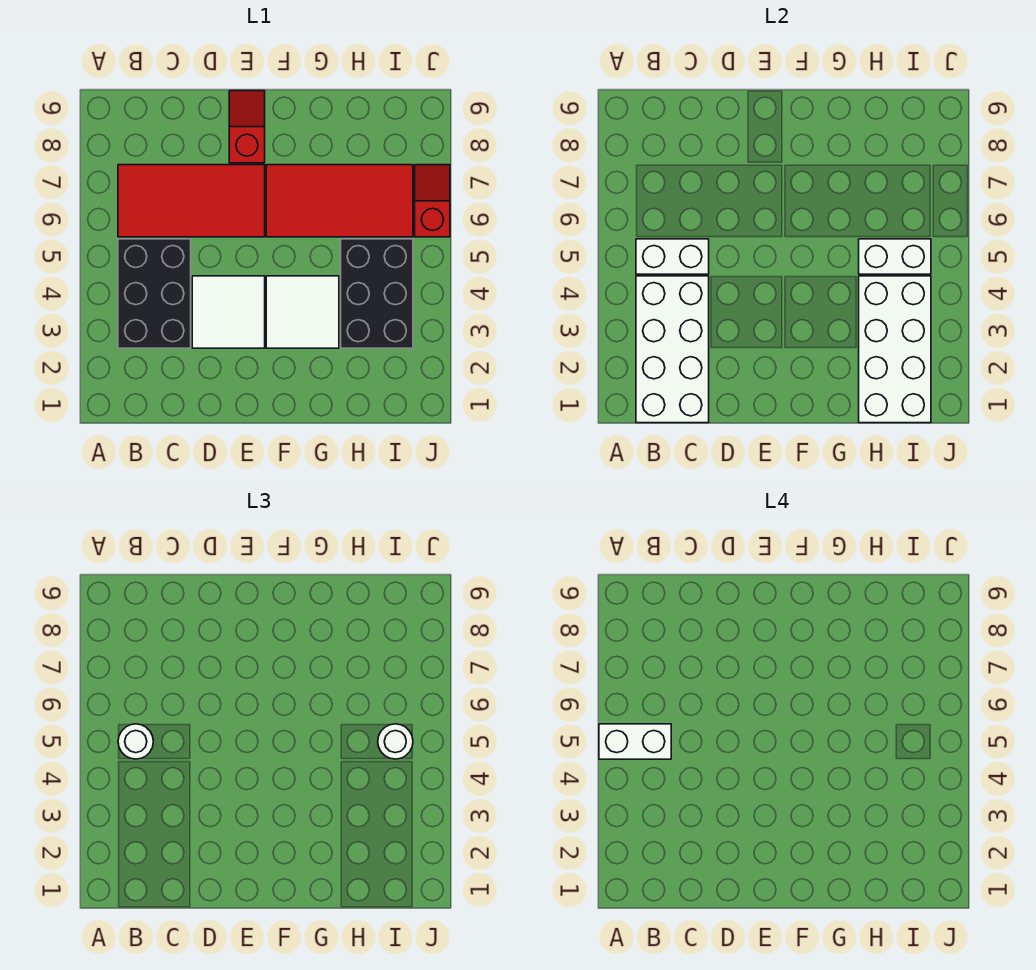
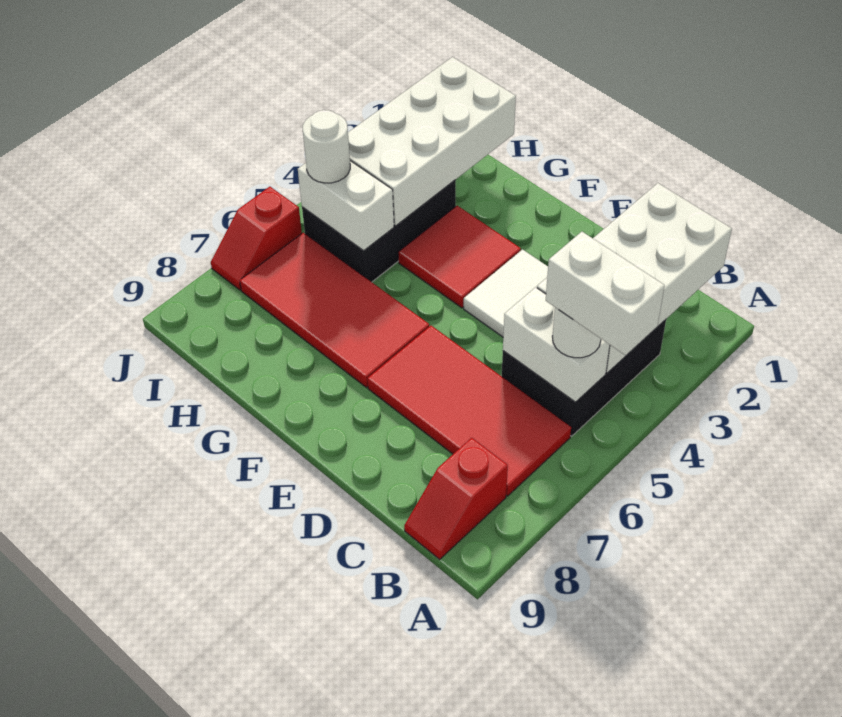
red 1x2 slope [229,91,265,163] -> red 1x2 slope moved to [404,438,508,559]
white 2x2 tile [266,276,339,348] -> red 2x2 tile [398,206,521,308]

